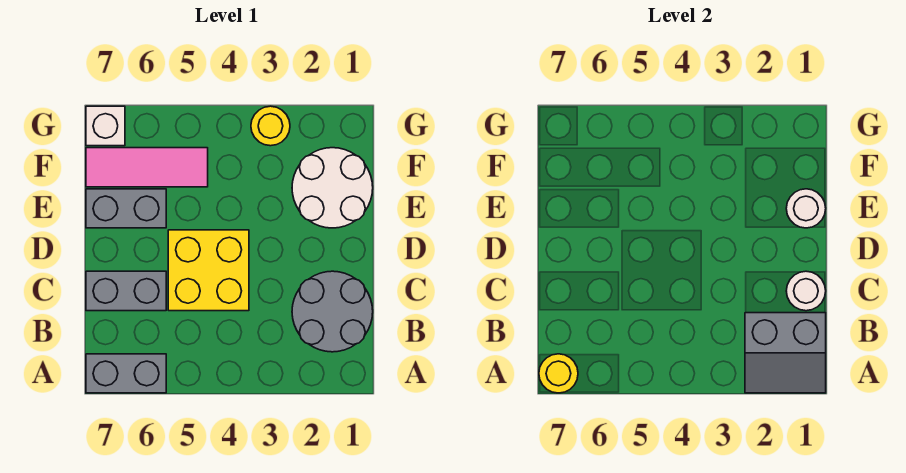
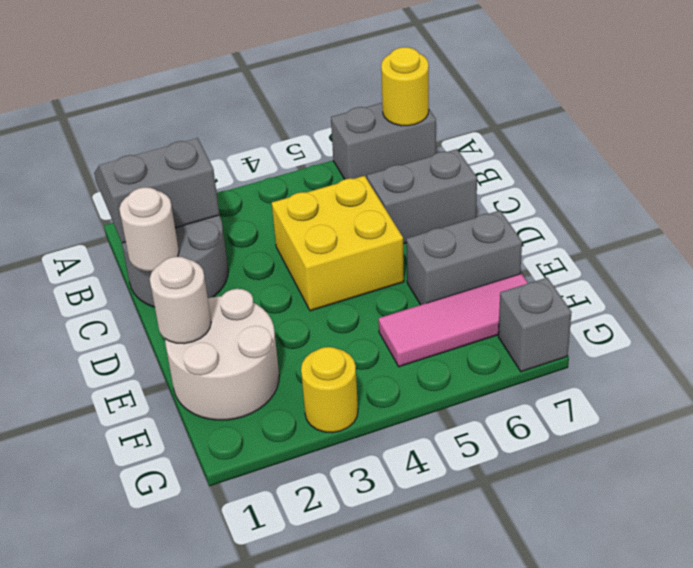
white 1x1 brick [86,106,125,146] -> grey 1x1 brick [498,278,572,372]

